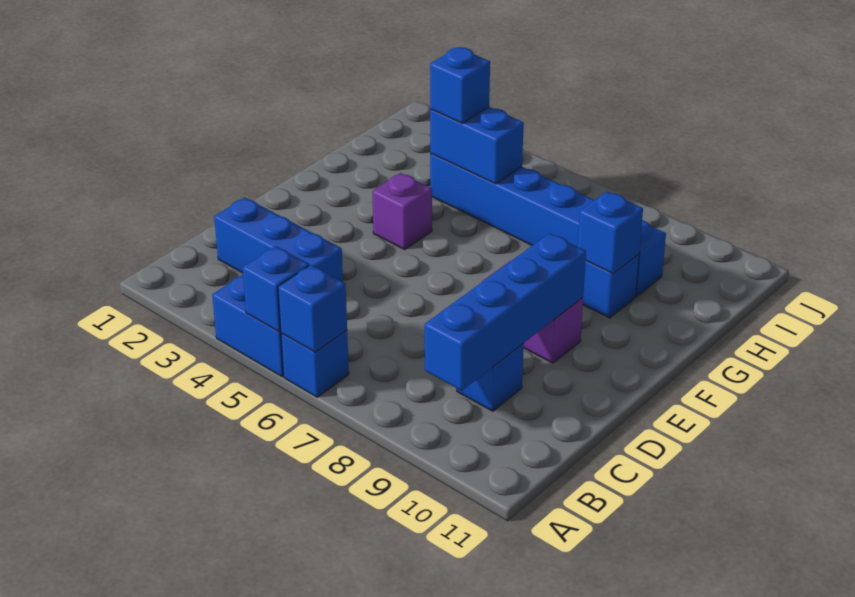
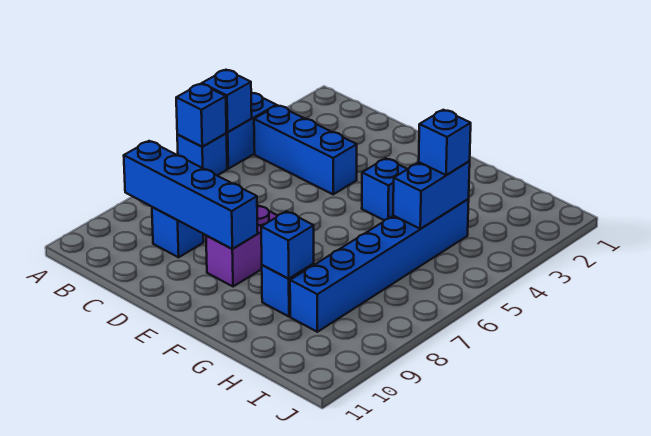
blue 1x3 brick [214,198,343,282] -> blue 1x3 brick turned to [254,105,357,194]
purple 1x1 brick [372,173,432,249] -> blue 1x1 brick [362,158,407,220]

